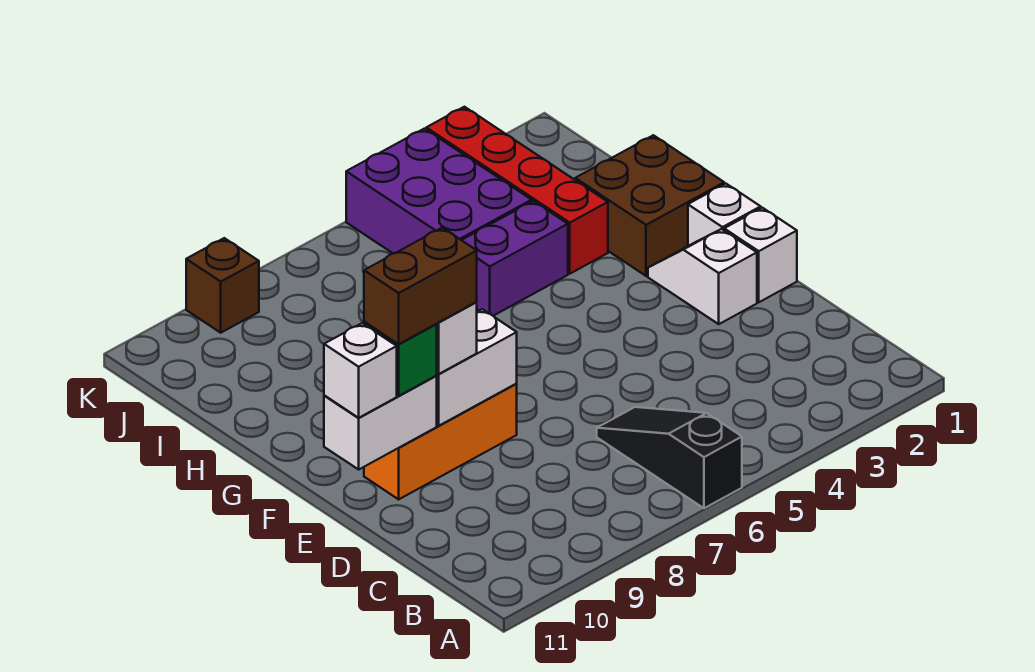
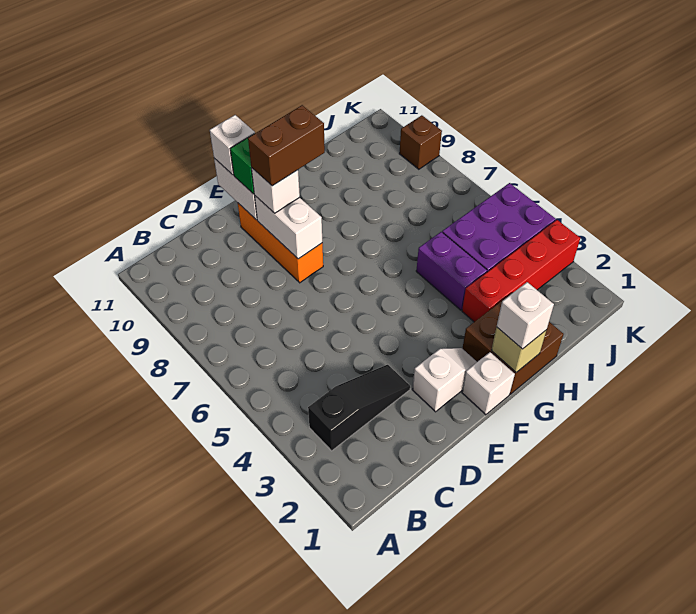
black 1x3 slope [597,407,742,508] -> black 1x3 slope moved to [308,365,410,451]
white 1x1 brick [724,208,797,302] -> white 1x1 brick moved to [497,282,554,349]
brown 1x2 brick [364,228,477,344] -> brown 1x2 brick turned to [248,105,325,186]
none -> tan 1x1 brick [491,327,546,372]

